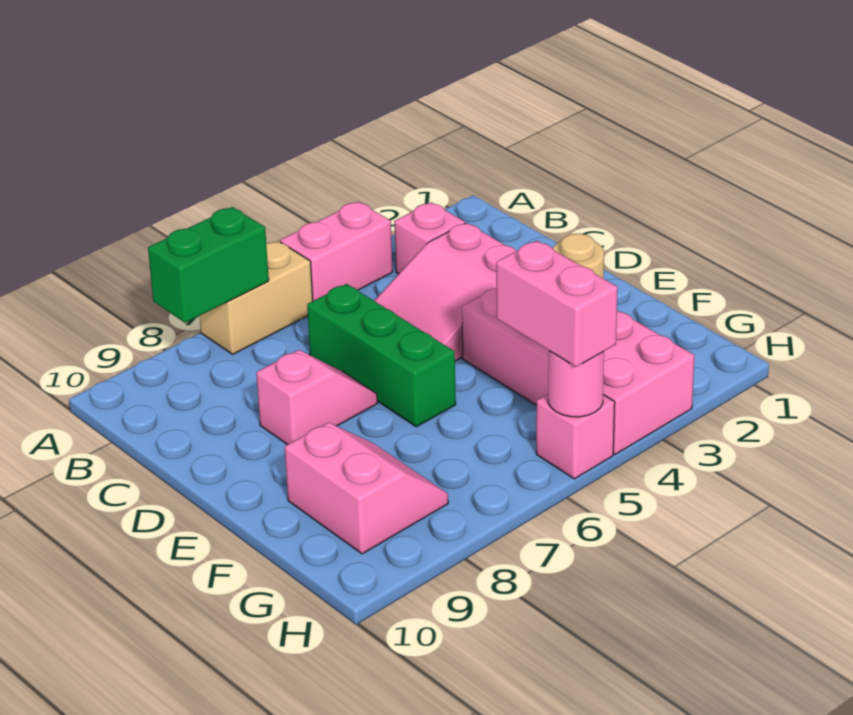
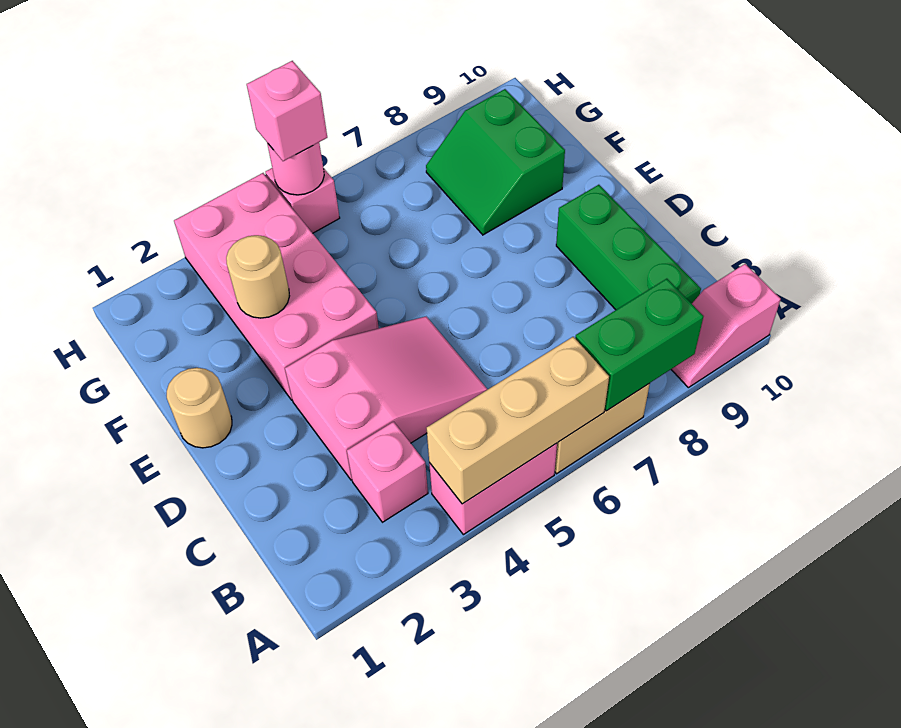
none -> tan 1x3 brick [427,337,609,504]
green 1x3 brick [307,284,456,427] -> green 1x3 brick moved to [556,185,701,310]
pink 1x2 slope [256,350,377,445] -> pink 1x2 slope moved to [671,264,781,388]
none -> tan 1x1 round brick [167,368,232,448]
pink 2x2 slope [285,423,448,554] -> green 2x2 slope [426,89,565,235]
pink 1x2 brick [496,241,618,367] -> pink 1x1 brick [247,61,327,161]

